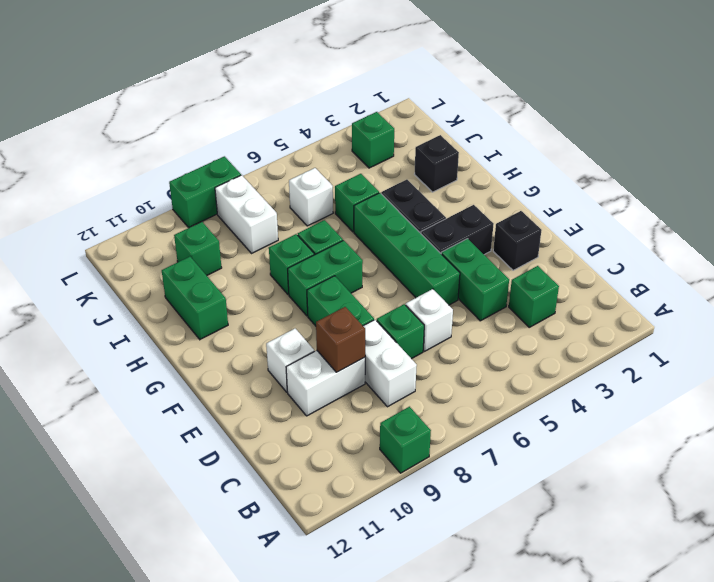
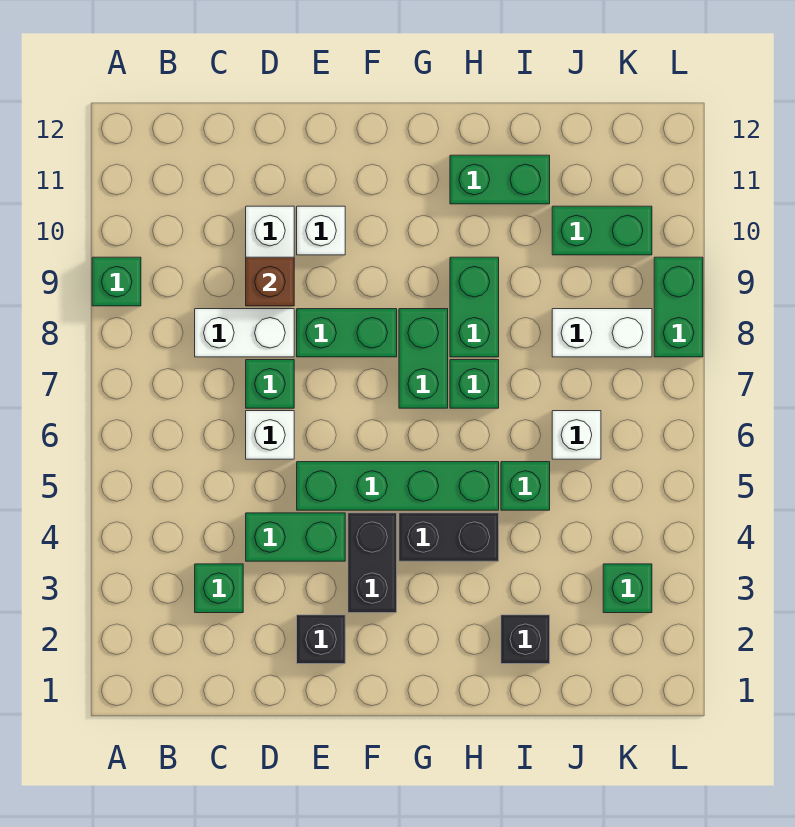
green 1x1 brick [269,234,314,295] -> green 1x2 brick [450,257,499,357]
green 1x1 brick [174,222,222,275] -> green 1x2 brick [552,206,652,255]

